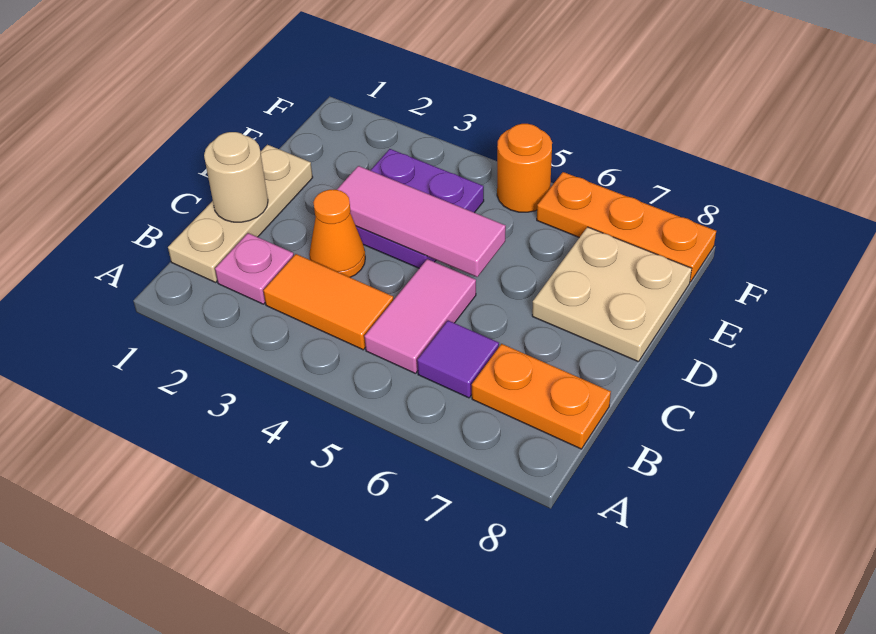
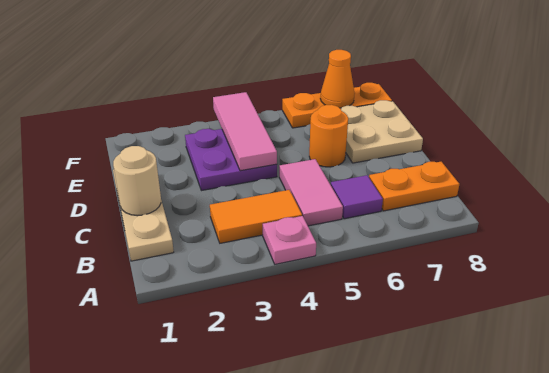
pink 1x1 plate [215,233,294,304] -> pink 1x1 plate moved to [263,216,316,264]
orange 1x1 cone [309,190,365,277] -> orange 1x1 cone moved to [320,50,355,108]
pink 1x3 tile [337,166,506,277] -> pink 1x3 tile turned to [213,92,277,171]
orange 1x1 round brick [497,124,552,212] -> orange 1x1 round brick moved to [309,105,348,167]

